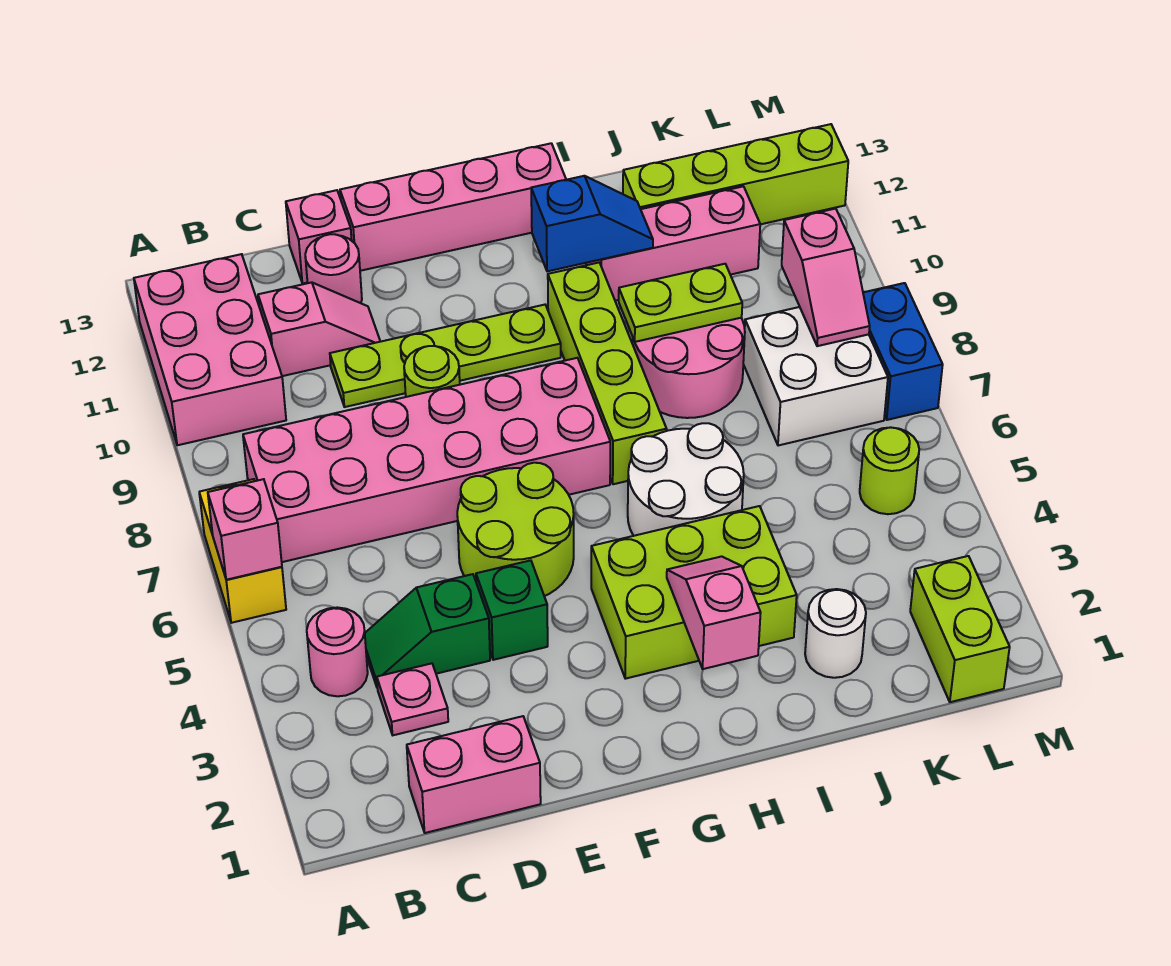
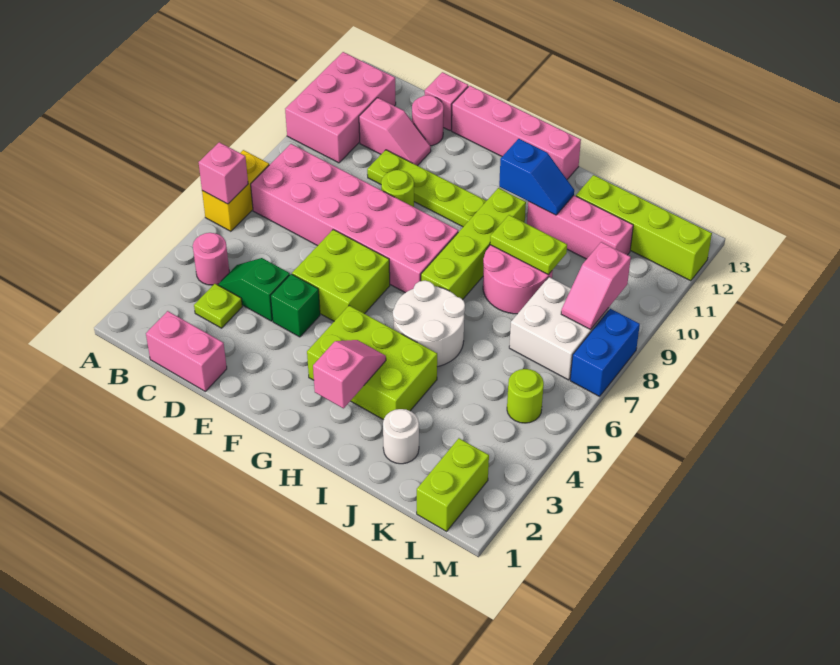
pink 1x1 plate [377,663,448,735] -> lime 1x1 plate [194,284,242,328]
lime 2x2 round brick [457,463,574,596] -> lime 2x2 brick [292,230,390,321]

